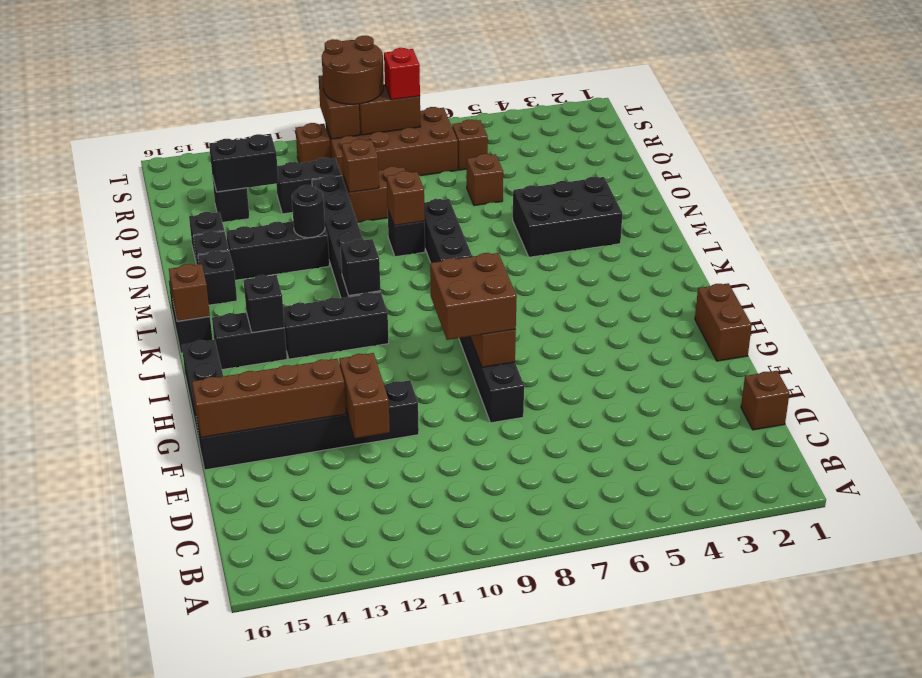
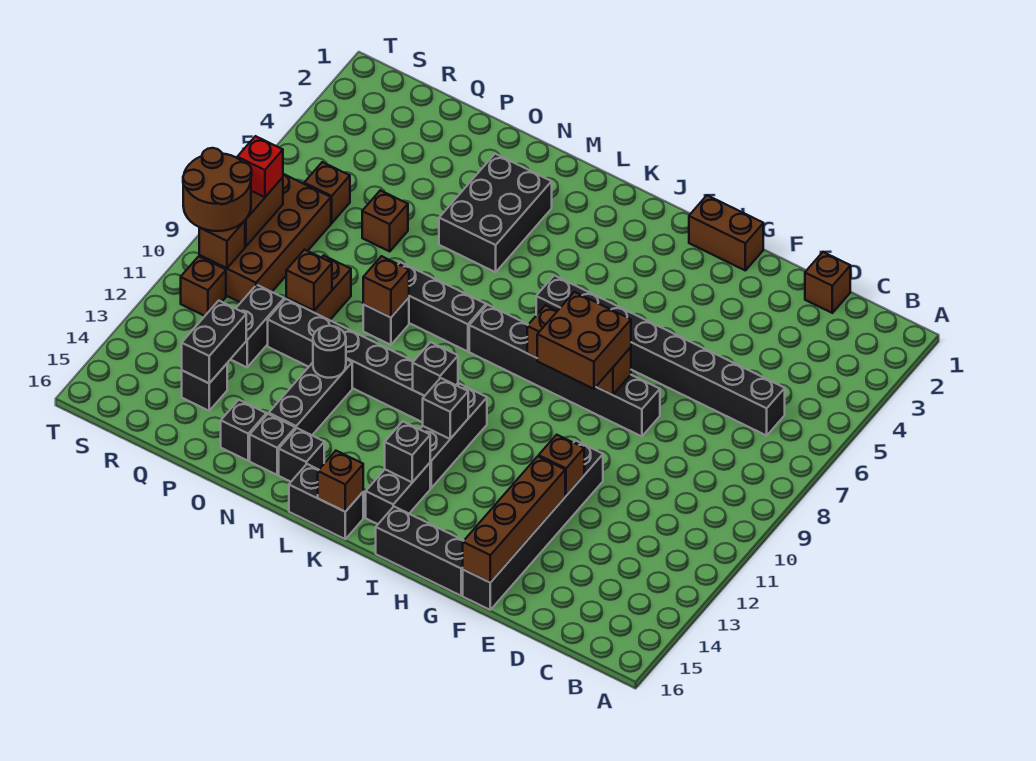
none -> black 1x8 brick [536,275,785,436]
brown 1x2 brick [339,353,390,438] -> brown 1x1 brick [539,435,584,496]
none -> black 1x1 brick [423,378,468,439]
brown 1x2 brick [318,75,360,139] -> brown 1x1 brick [199,221,245,268]

